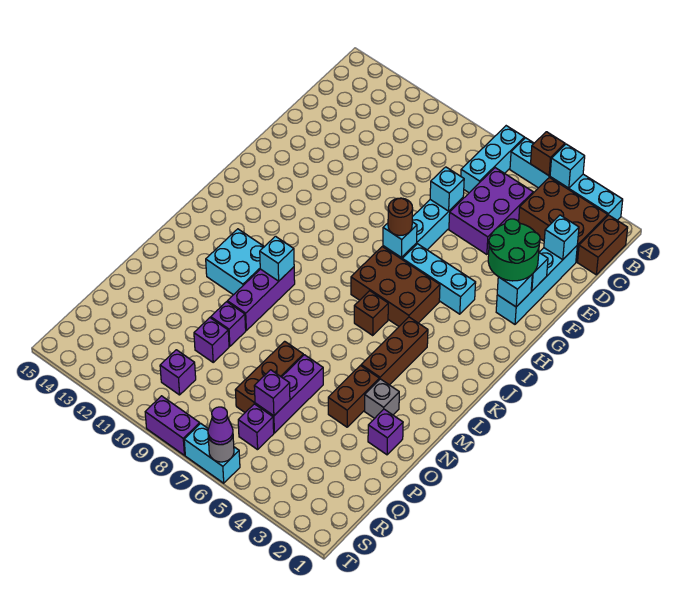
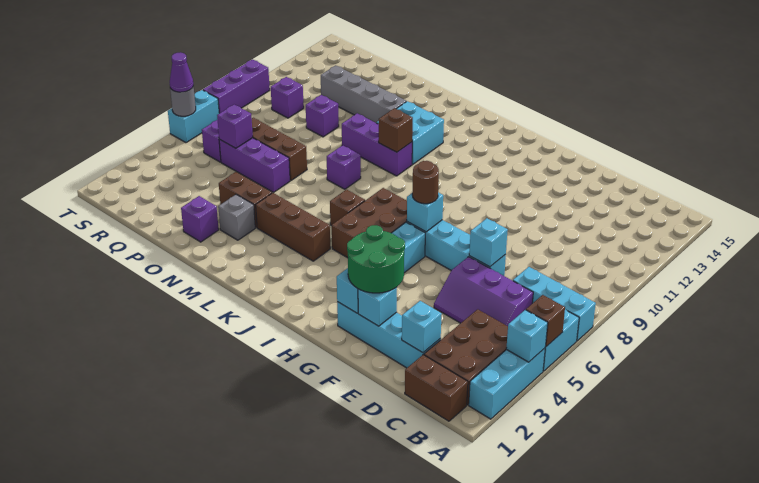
purple 2x3 brick [449,168,533,255] -> purple 2x3 slope [434,257,533,326]
cyan 1x1 brick [260,236,294,281] -> brown 1x1 brick [379,108,413,152]
none -> grey 1x4 brick [321,65,406,123]
purple 1x1 brick [211,302,246,346] -> purple 1x1 brick moved to [327,145,361,189]
purple 1x2 brick [145,396,200,455] -> purple 1x3 brick [203,59,270,113]

